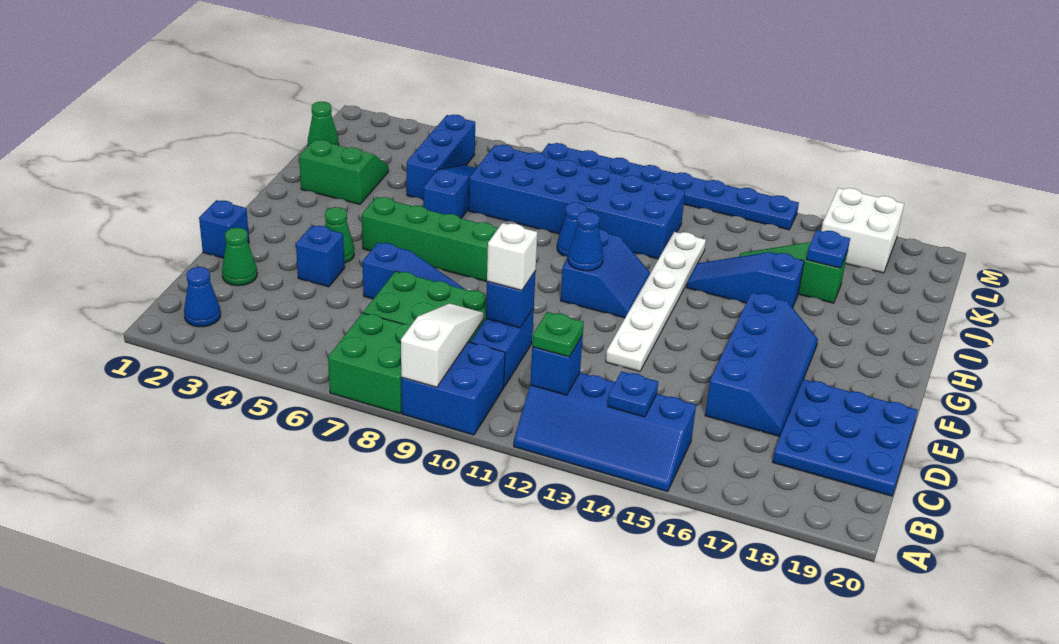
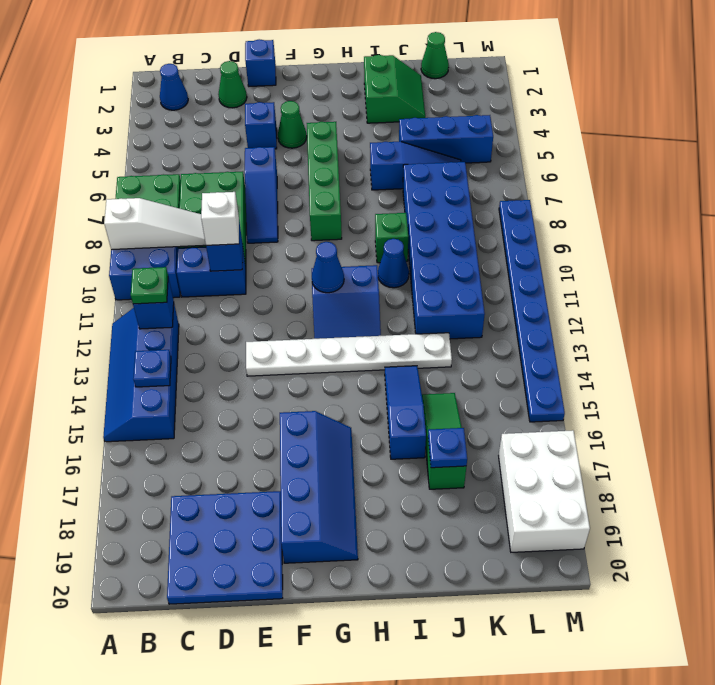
blue 2x4 slope [705,292,818,437] -> blue 2x4 slope turned to [280,411,358,563]
none -> green 1x1 brick [375,213,408,263]
white 2x2 brick [821,188,904,273] -> white 2x3 brick [499,430,590,552]

